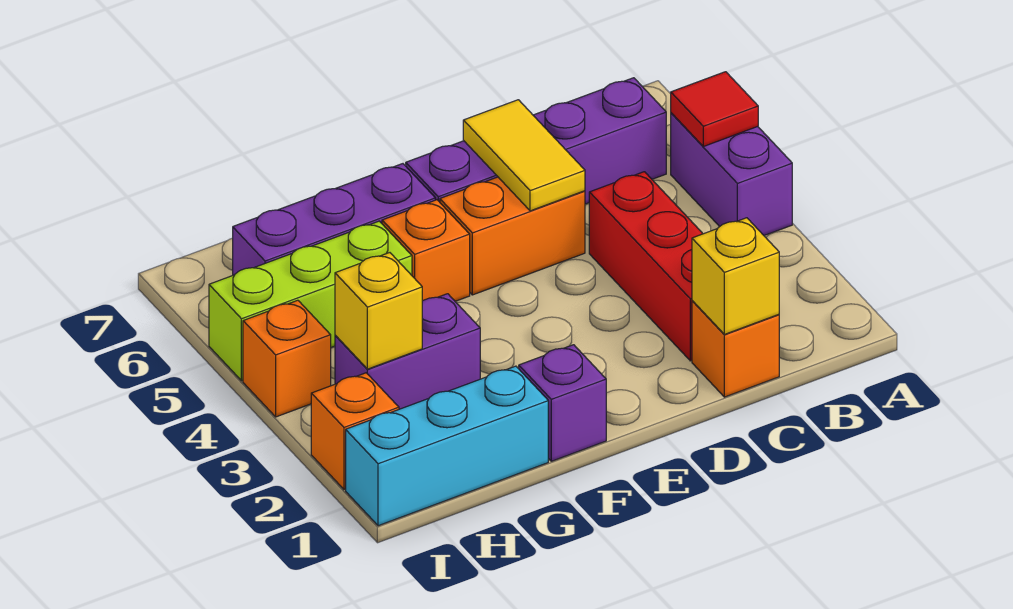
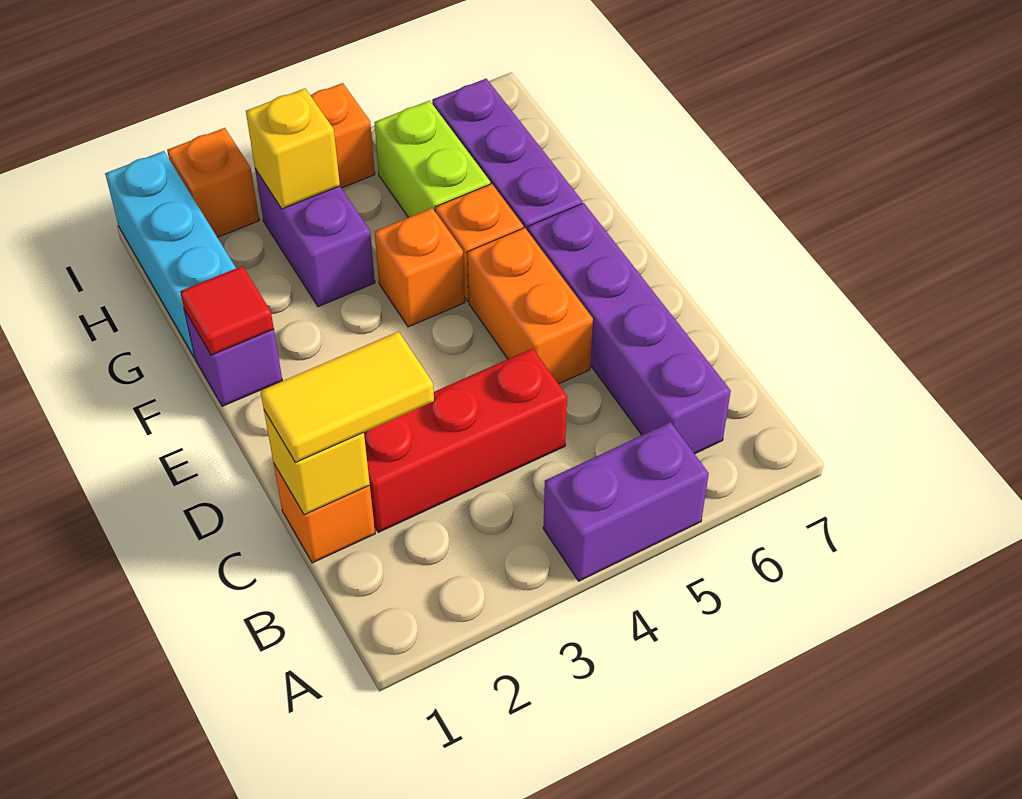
red 1x1 tile [671,72,758,146] -> red 1x1 tile moved to [180,266,274,355]
yellow 1x2 tile [463,100,585,211] -> yellow 1x2 tile moved to [260,332,434,462]
none -> orange 1x1 brick [375,208,465,327]
lime 1x3 brick [209,221,412,381] -> lime 1x2 brick [374,101,490,218]

